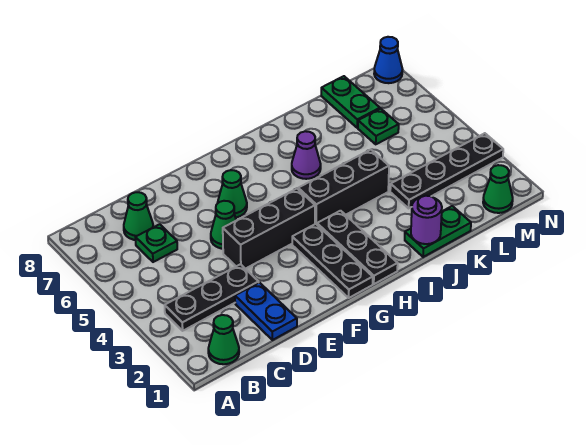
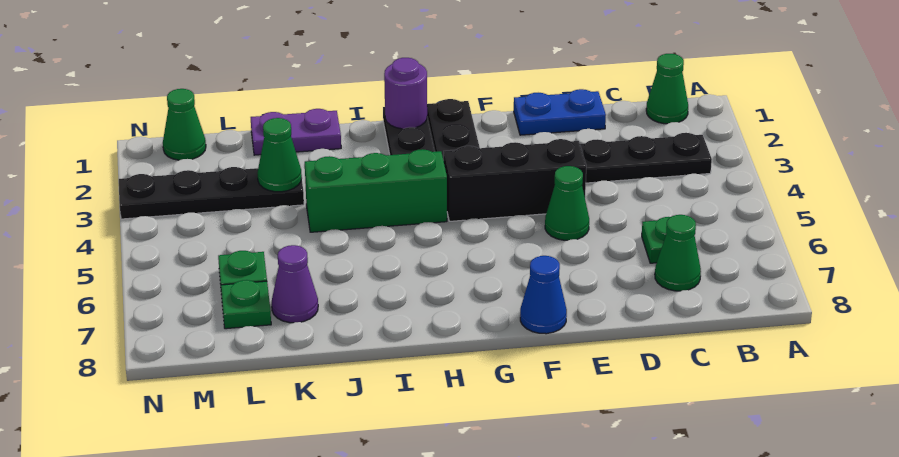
blue 1x2 plate [235,282,297,340] -> blue 1x2 plate turned to [514,89,606,135]
green 1x1 cone [217,170,247,218] -> green 1x1 cone moved to [257,118,302,192]
black 1x3 brick [298,150,389,224] -> green 1x3 brick [305,149,447,232]
purple 1x1 cone [292,131,321,179] -> purple 1x1 cone moved to [272,245,318,323]
green 1x2 plate [405,206,471,257] -> purple 1x2 plate [251,109,341,155]
purple 1x1 round brick [411,196,442,244] -> purple 1x1 round brick moved to [384,58,427,129]
green 1x2 plate [321,76,380,128] -> green 1x1 plate [221,280,271,329]
blue 1x1 cone [374,37,402,83] -> blue 1x1 cone moved to [520,256,567,334]

